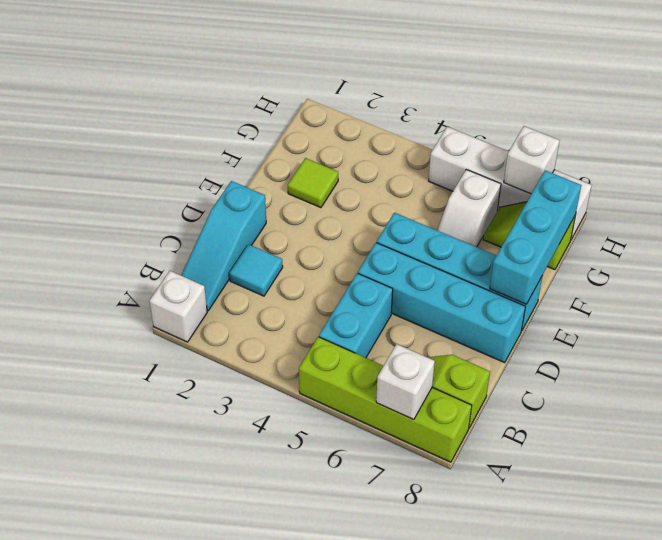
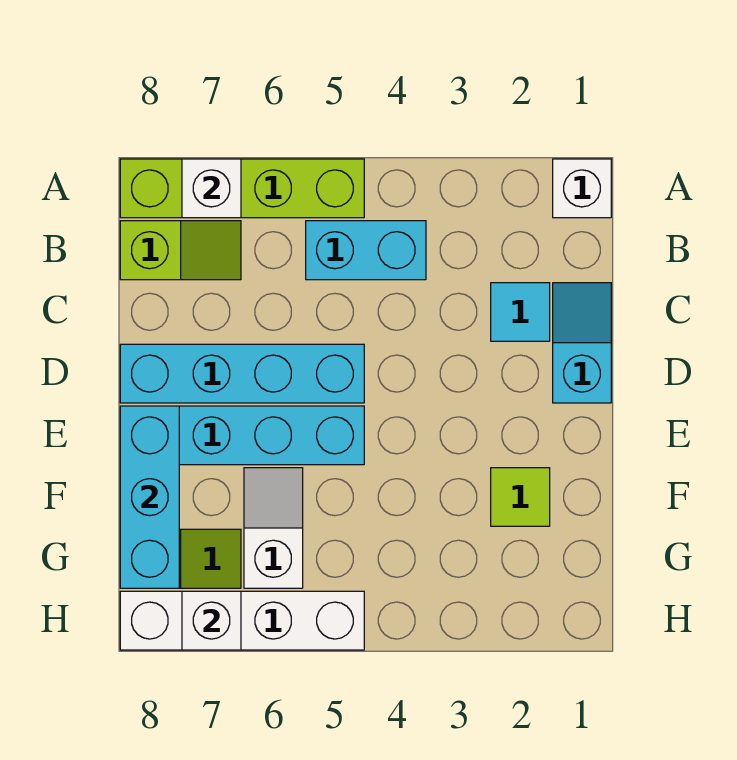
cyan 1x3 slope [181,181,266,311] -> cyan 1x2 slope [553,283,611,403]
cyan 1x2 brick [319,273,393,358] -> cyan 1x2 brick turned to [306,221,426,280]

